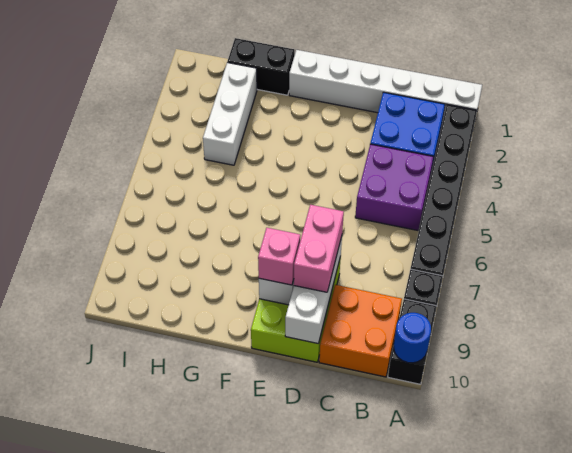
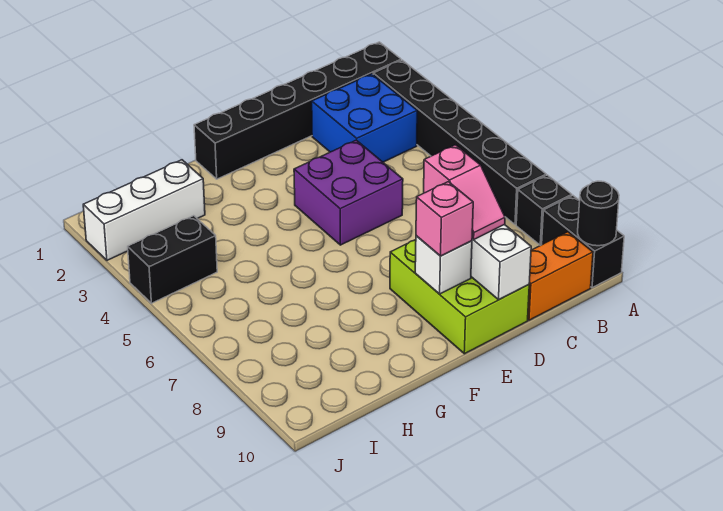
white 1x6 brick [289,50,482,123] -> black 1x6 brick [194,42,401,179]
blue 1x1 round brick [393,313,431,363] -> black 1x1 round brick [578,181,619,246]
purple 2x2 brick [355,144,434,231] -> purple 2x2 brick moved to [294,140,403,245]
orange 2x2 brick [319,285,402,377] -> orange 1x2 brick [528,232,593,320]
pink 1x2 brick [294,205,344,292] -> pink 1x2 slope [424,145,505,240]
black 1x2 brick [227,38,295,95] -> black 1x2 brick moved to [128,216,217,303]
white 1x3 brick [203,63,257,165] -> white 1x3 brick turned to [83,160,205,260]

